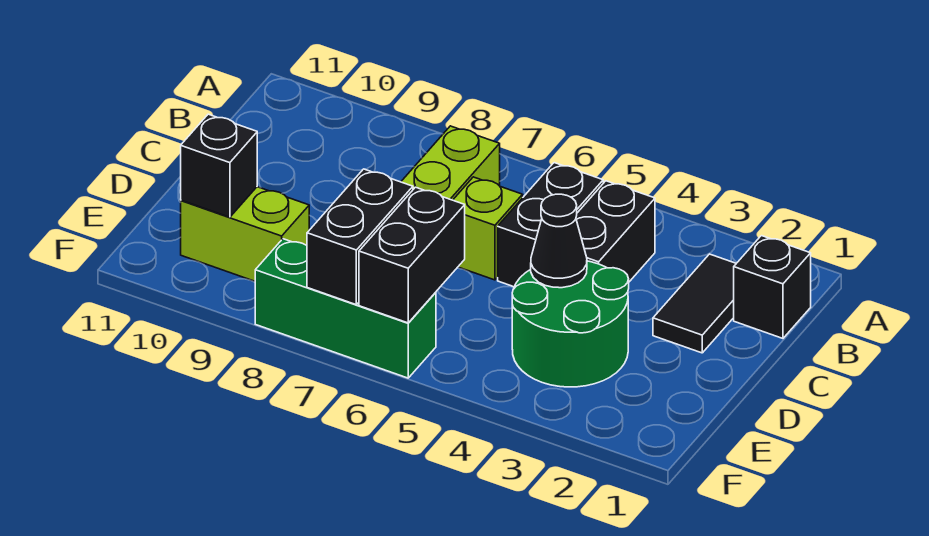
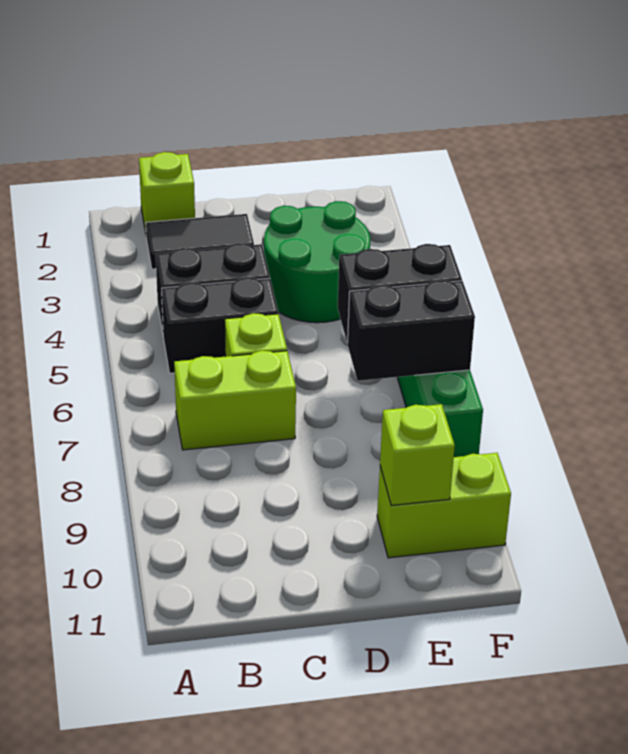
black 1x1 brick [734,236,811,338] -> lime 1x1 brick [139,152,195,233]
black 1x1 cone [531,194,587,288] -> none
lime 1x2 brick [181,187,309,281] -> lime 1x2 brick turned to [377,453,511,558]
black 1x1 brick [181,114,257,217] -> lime 1x1 brick [380,404,455,506]

